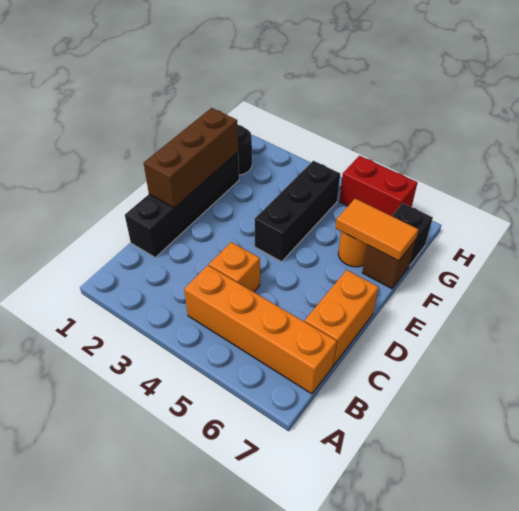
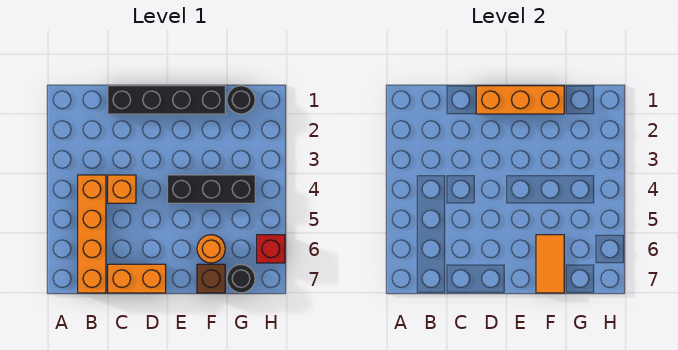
brown 1x3 brick [144,108,238,208] -> orange 1x3 brick [476,86,564,114]
black 1x1 brick [392,203,433,266] -> black 1x1 round brick [227,265,255,293]
red 1x2 brick [339,156,417,216] -> red 1x1 brick [257,235,285,263]

